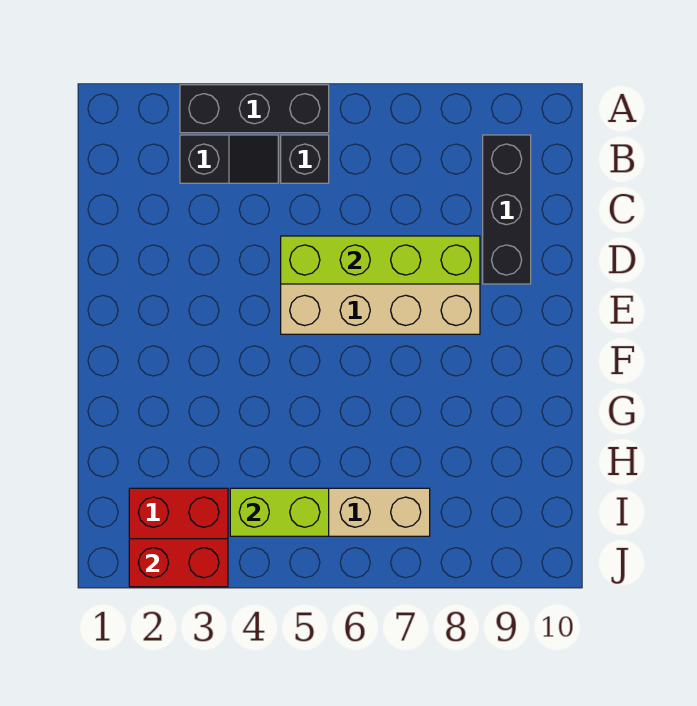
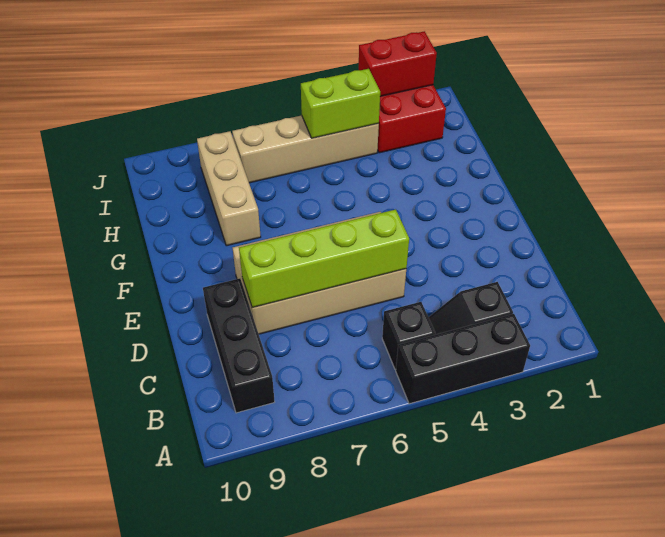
none -> tan 1x3 brick [197,131,261,246]

